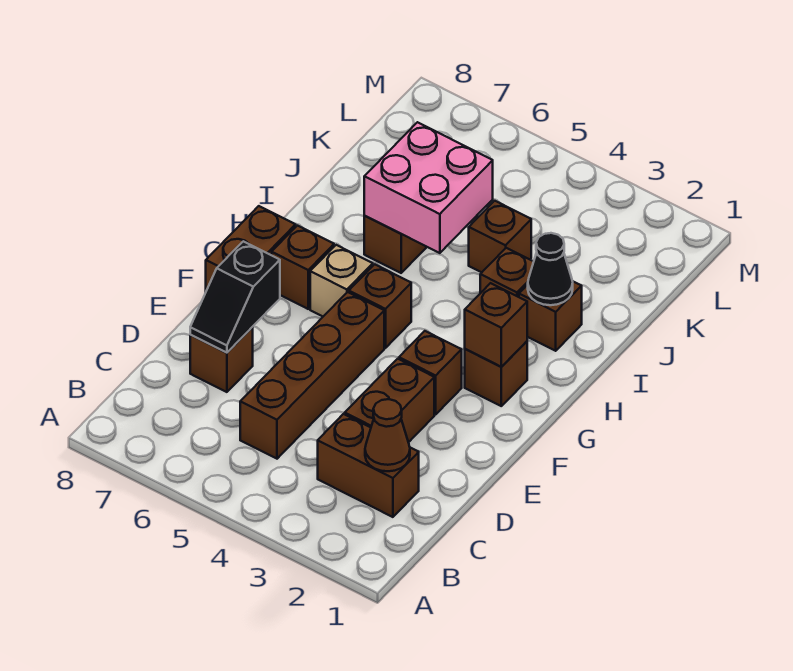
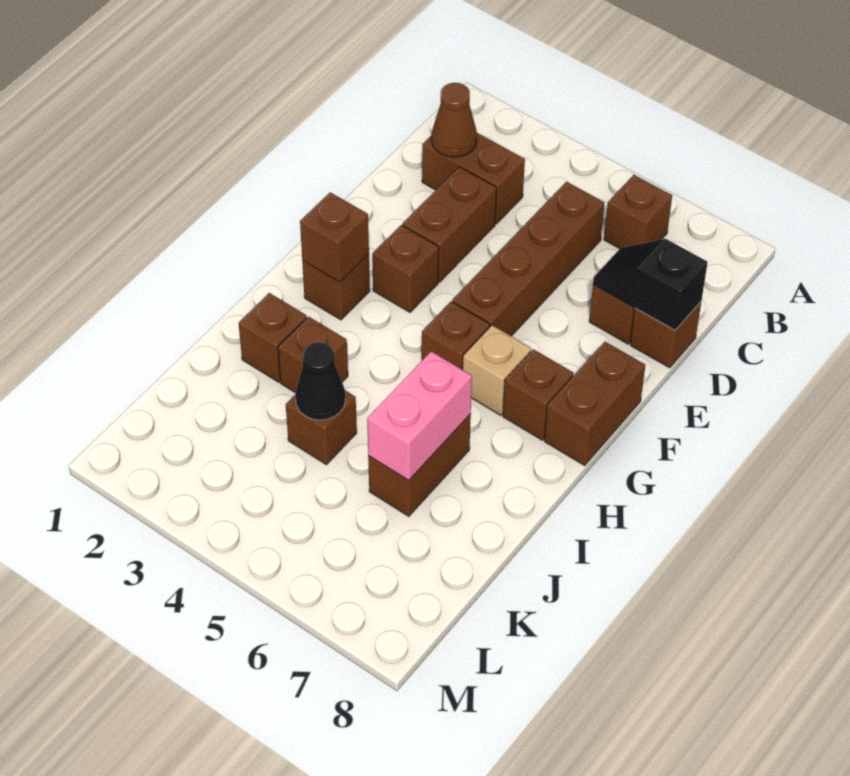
none -> brown 1x1 brick [604,175,672,249]
black 1x2 slope [190,241,280,353] -> black 1x2 slope turned to [593,239,708,330]
none -> brown 1x1 brick [630,302,701,368]
black 1x1 cone [528,233,573,305] -> black 1x1 cone moved to [295,343,345,420]
pink 2x2 brick [364,122,493,253] -> pink 1x2 brick [367,351,472,480]

